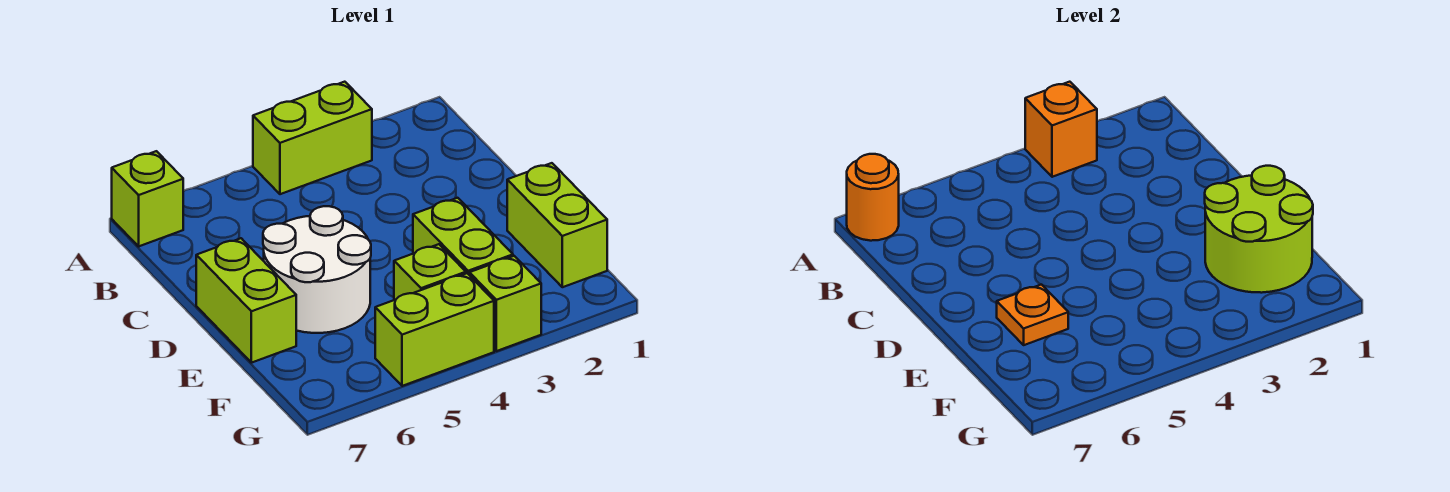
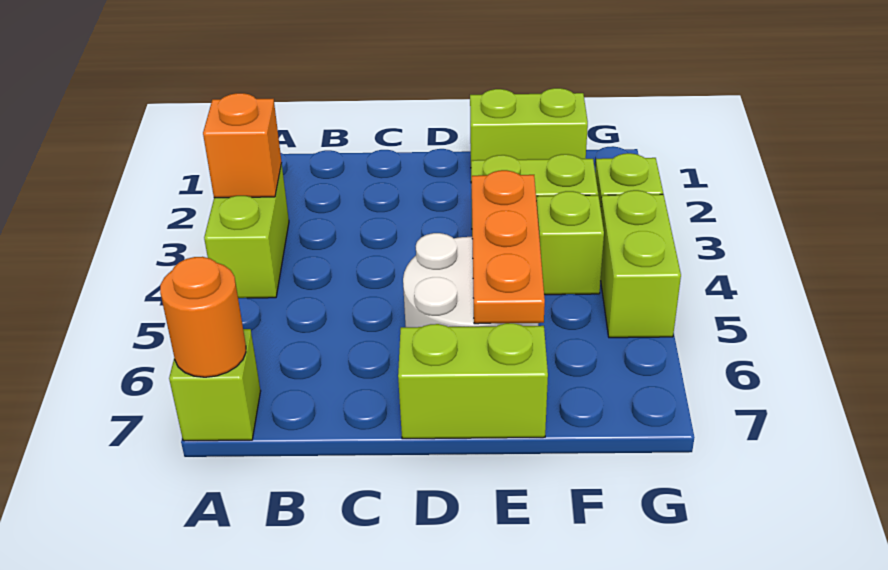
lime 2x2 round brick [1205,166,1313,293] -> none
orange 1x1 plate [997,285,1068,345] -> orange 1x3 plate [472,170,545,324]

